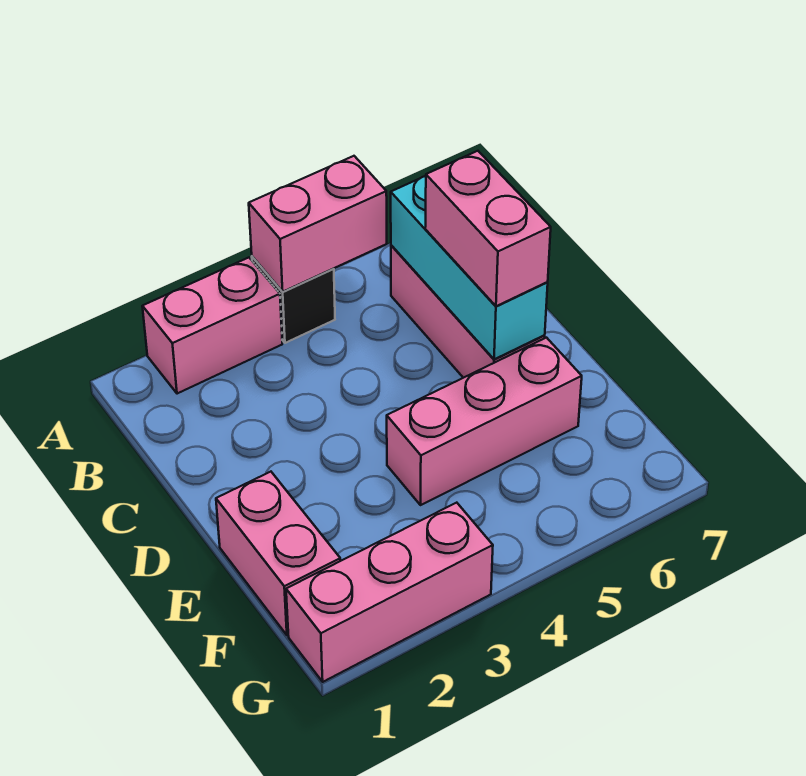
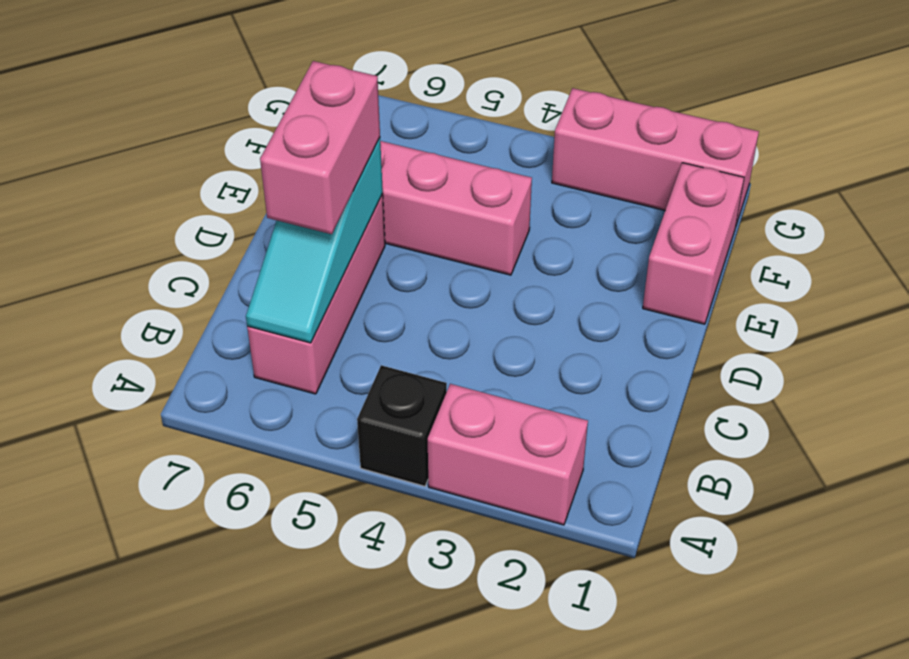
pink 1x2 brick [249,156,387,292] -> none
cyan 1x3 brick [391,176,548,359] -> cyan 1x3 slope [246,138,383,343]

